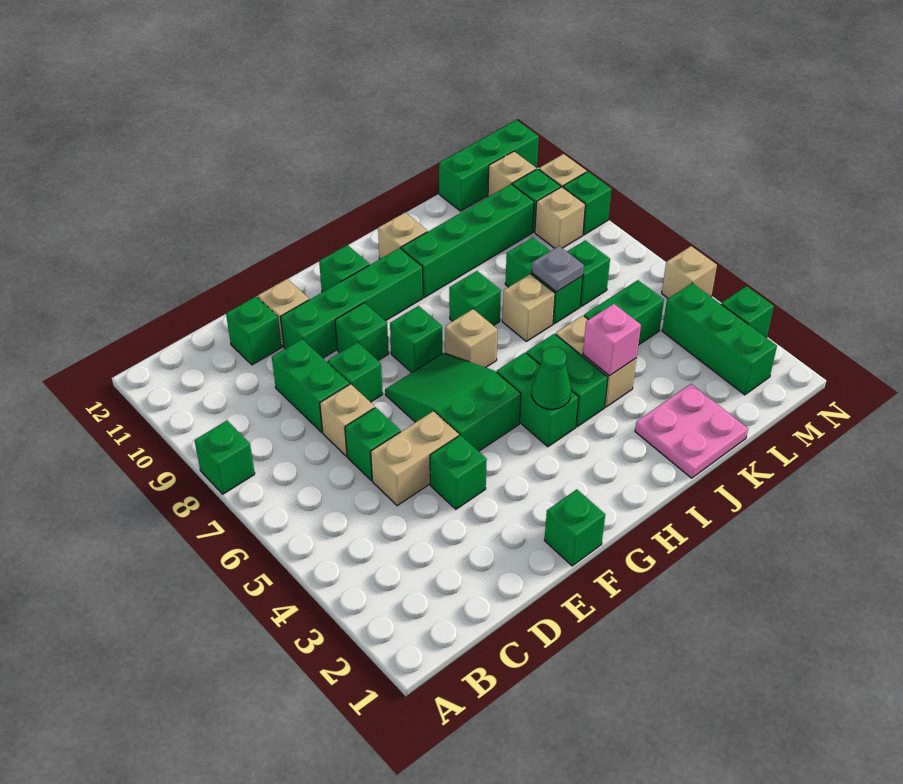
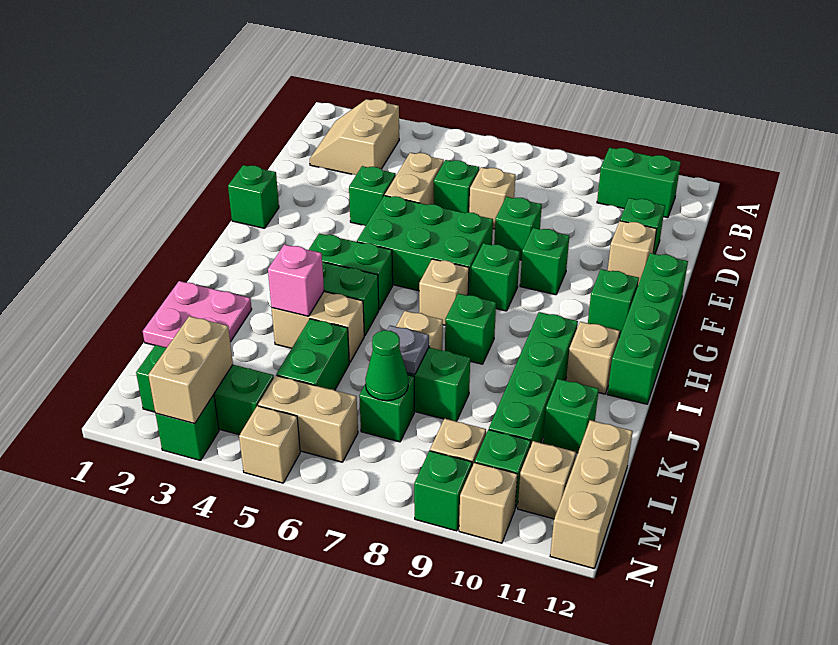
green 1x1 brick [194,421,255,494] -> green 1x1 brick moved to [543,379,599,453]
none -> tan 2x2 slope [310,99,399,175]
green 1x2 brick [272,339,350,432] -> green 1x2 brick moved to [597,148,681,218]
green 1x4 brick [280,248,423,358] -> green 1x4 brick moved to [607,253,688,404]
green 2x3 slope [385,353,521,451] -> green 2x3 brick [357,196,493,295]
green 1x1 cone [532,347,571,409] -> green 1x1 cone moved to [365,330,408,401]
green 1x3 brick [439,120,539,211] -> tan 1x3 brick [550,420,633,569]
none -> tan 1x2 brick [148,316,233,423]
none -> tan 1x2 brick [258,376,358,462]

